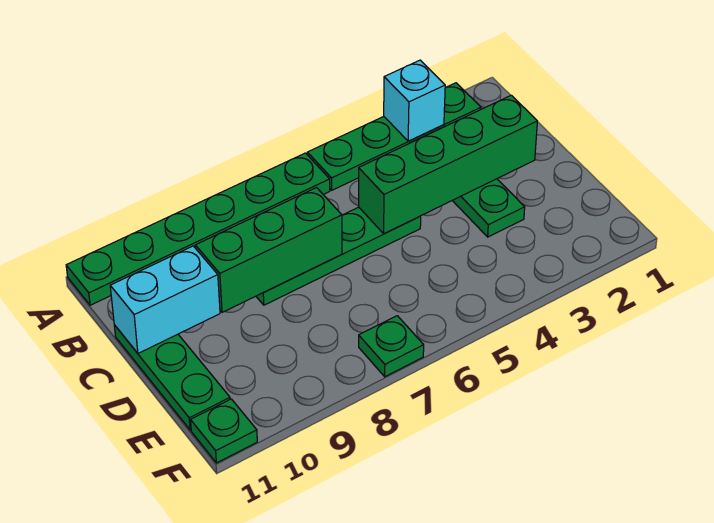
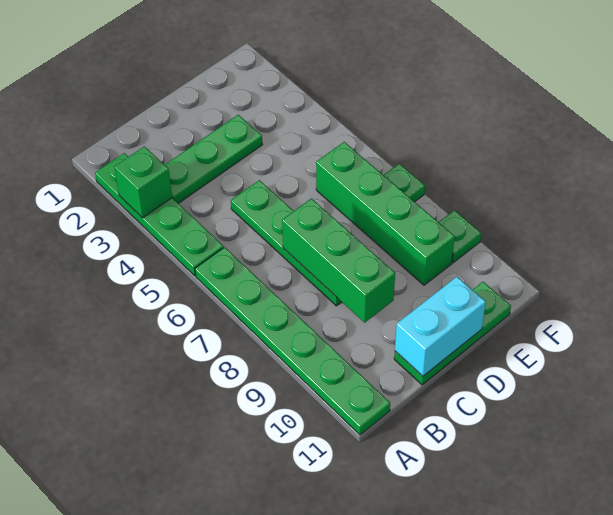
cyan 1x1 brick [384,60,445,141] -> green 1x1 brick [114,146,172,218]
green 1x4 brick [359,95,537,234] -> green 1x4 brick moved to [316,142,455,285]
cyan 1x2 brick [110,246,220,353] -> cyan 1x2 brick turned to [395,277,486,376]
green 1x1 plate [191,399,257,463] -> green 1x1 plate moved to [439,210,481,263]

